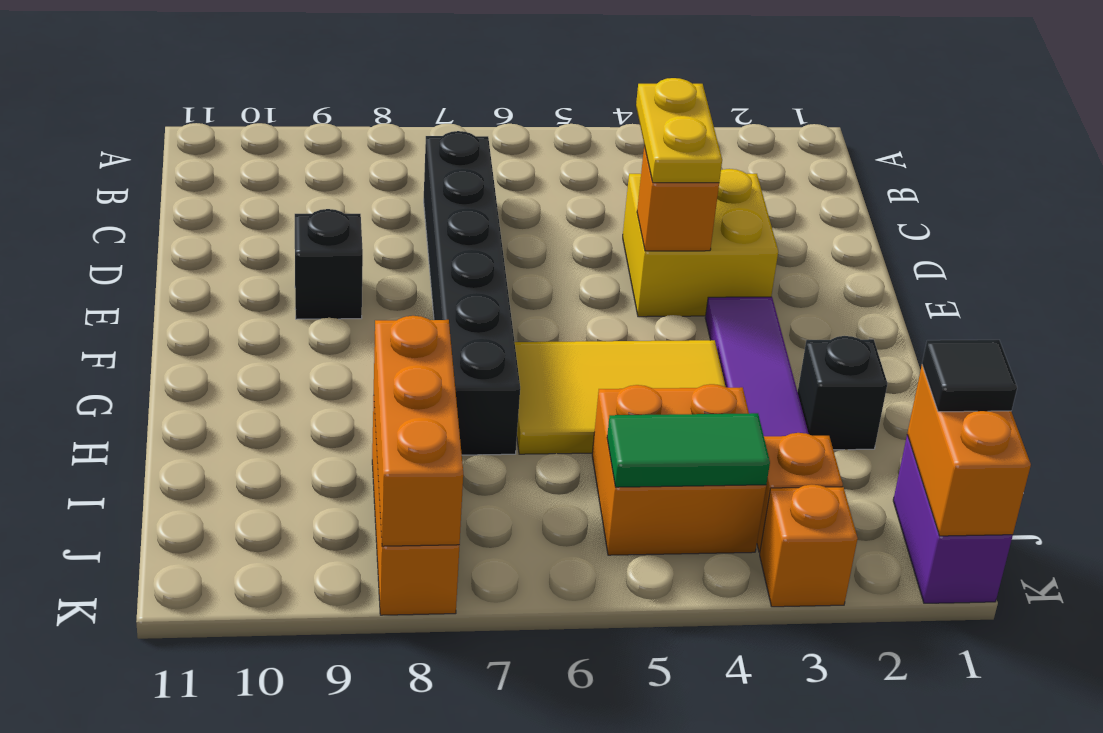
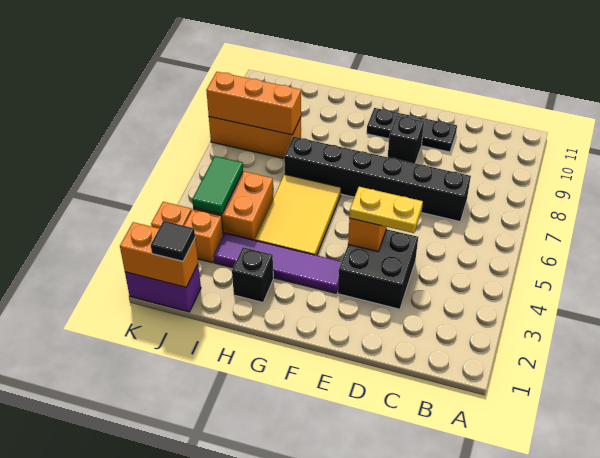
yellow 2x2 brick [623,169,778,317] -> black 2x2 brick [338,229,418,309]
none -> black 1x3 plate [367,108,457,152]

